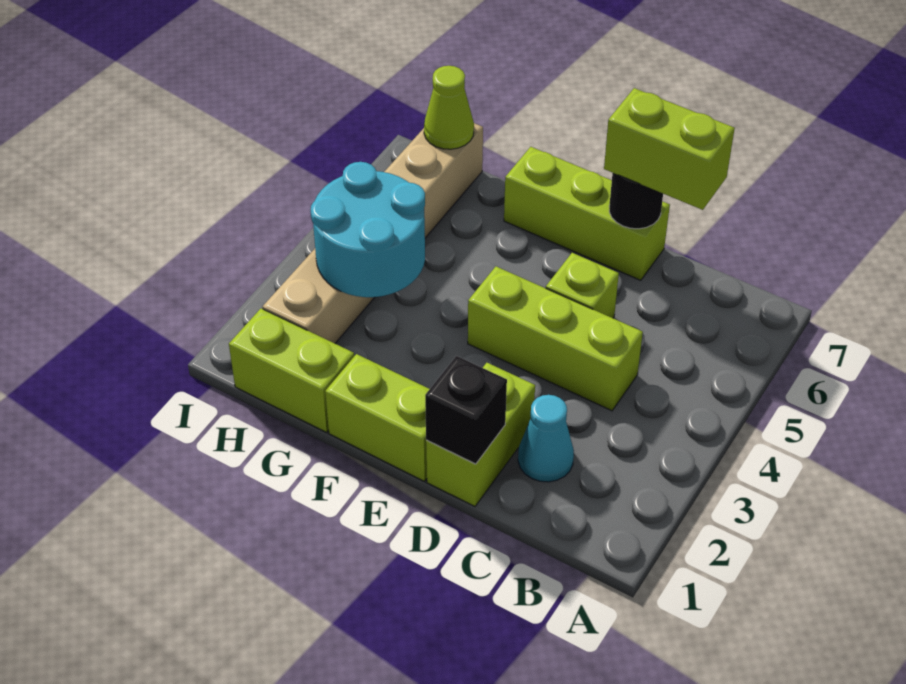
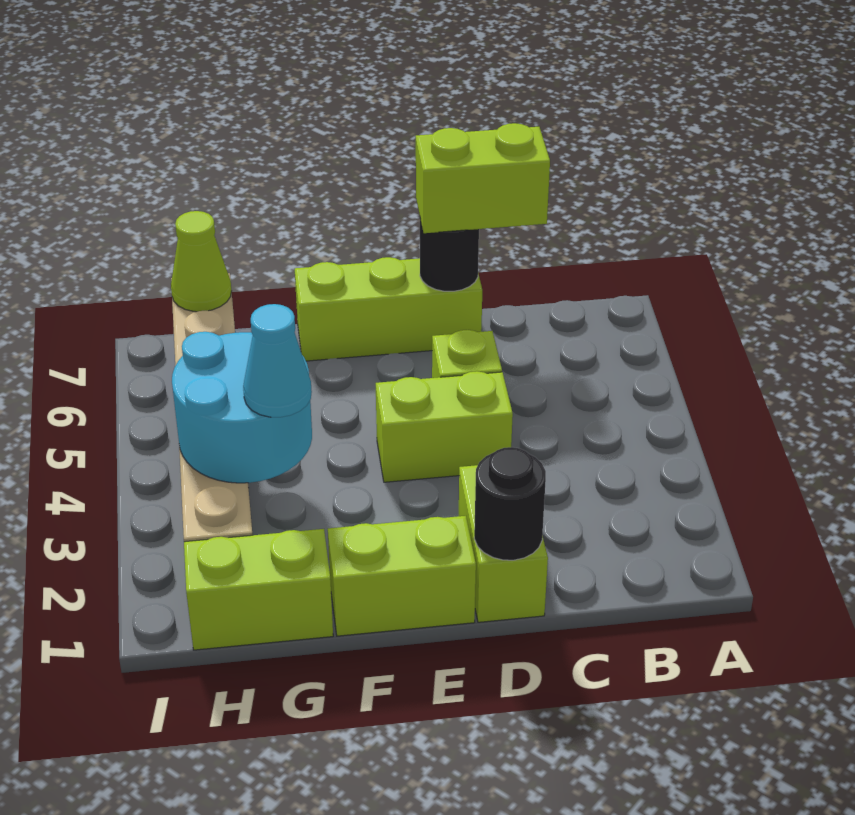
cyan 1x1 cone [518,395,574,482] -> cyan 1x1 cone moved to [243,304,312,417]
lime 1x3 brick [468,267,643,411] -> lime 1x2 brick [376,371,513,482]
black 1x1 brick [425,356,507,464] -> black 1x1 round brick [474,447,546,560]

